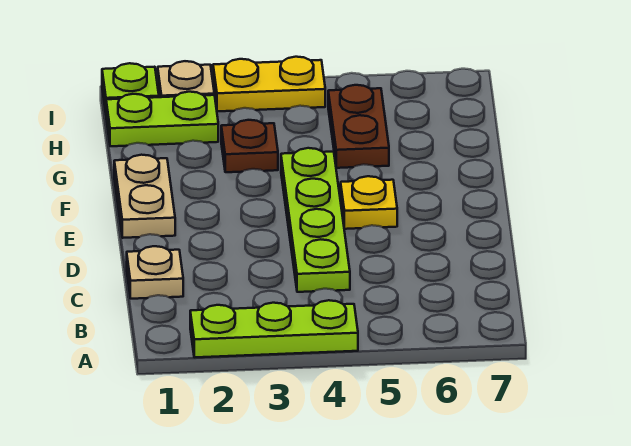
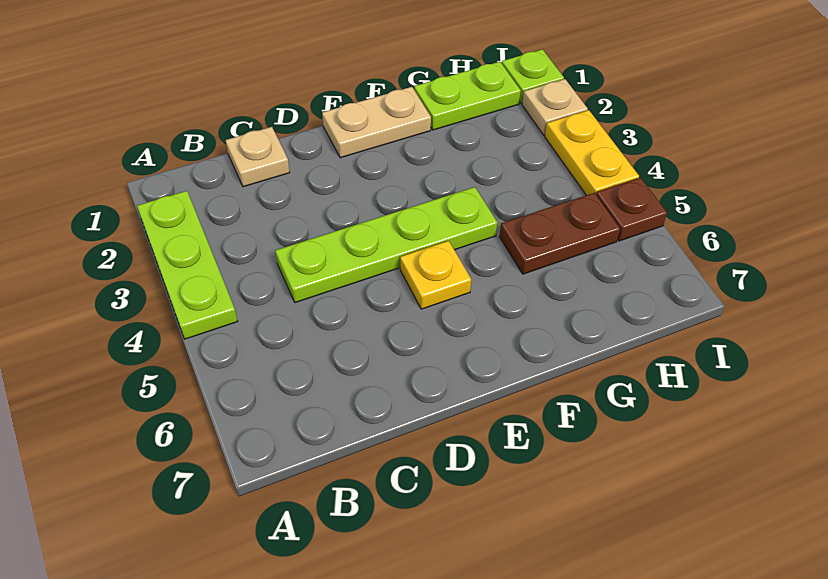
brown 1x1 plate [221,120,278,172] -> brown 1x1 plate moved to [596,178,667,241]
lime 1x2 plate [106,92,218,146] -> lime 1x2 plate turned to [414,62,521,130]

